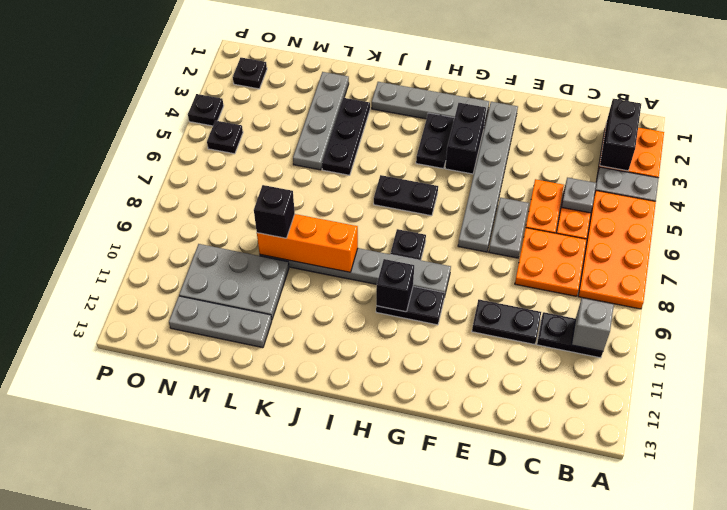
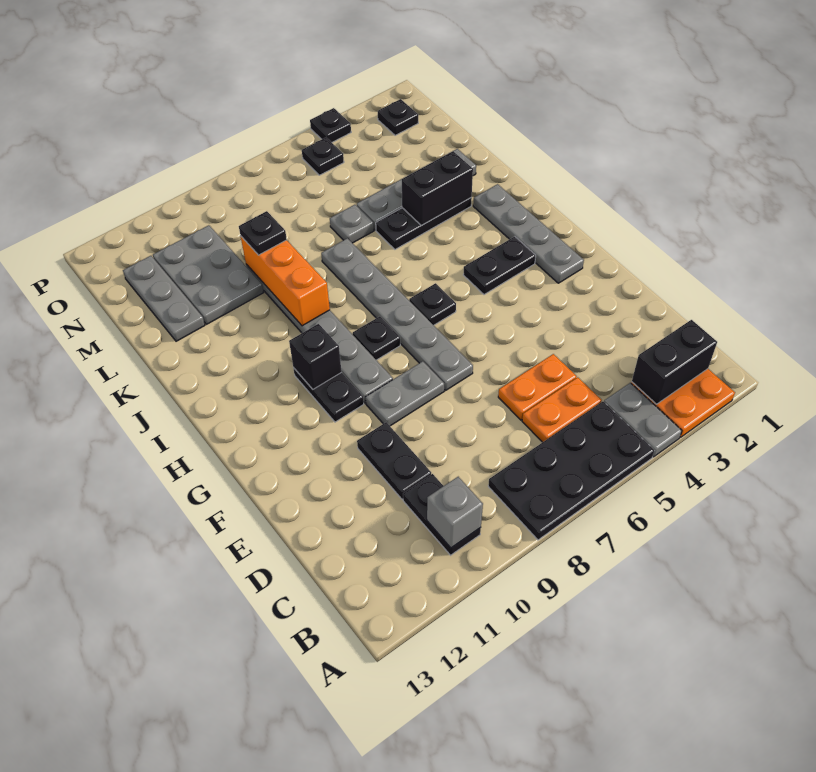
orange 2x4 plate [578,191,656,309] -> black 2x4 plate [488,402,654,540]
grey 1x1 plate [561,178,596,213] -> grey 1x1 plate moved to [330,205,374,243]
orange 2x2 plate [515,228,586,296] -> none
grey 1x2 plate [489,198,529,258] -> grey 1x2 plate moved to [366,361,444,426]
grey 1x6 plate [458,102,518,252] -> grey 1x6 plate turned to [321,238,473,390]
black 1x2 brick [445,103,486,174] -> black 1x2 brick moved to [402,151,473,225]
black 1x2 plate [374,175,438,216] -> black 1x1 plate [409,283,456,325]
black 1x1 brick [254,185,295,238] -> black 1x1 plate [239,211,287,255]

